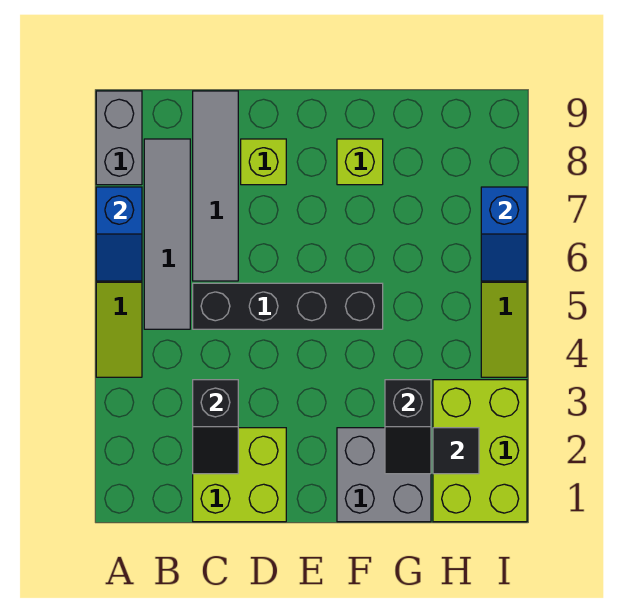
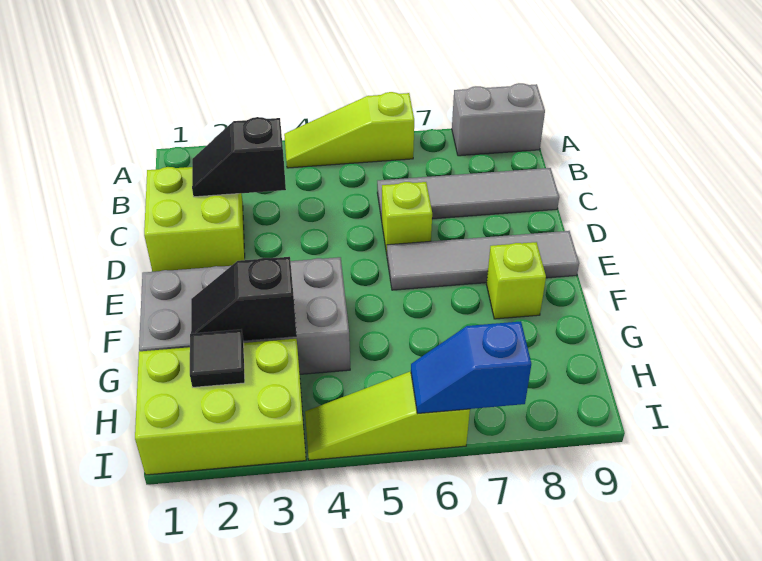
blue 1x2 slope [96,187,142,281] -> none
grey 1x4 tile [144,139,190,329] -> grey 1x4 tile moved to [387,231,579,290]
black 1x4 brick [193,283,383,329] -> none
lime 1x1 brick [241,139,286,185] -> lime 1x1 brick moved to [382,182,432,254]
grey 2x2 brick [337,428,431,522] -> grey 2x4 brick [139,257,350,374]

